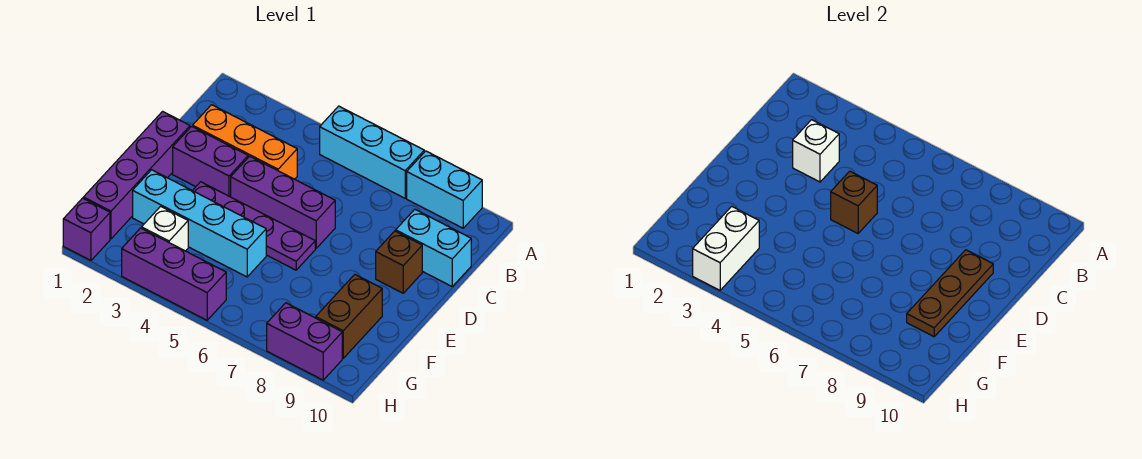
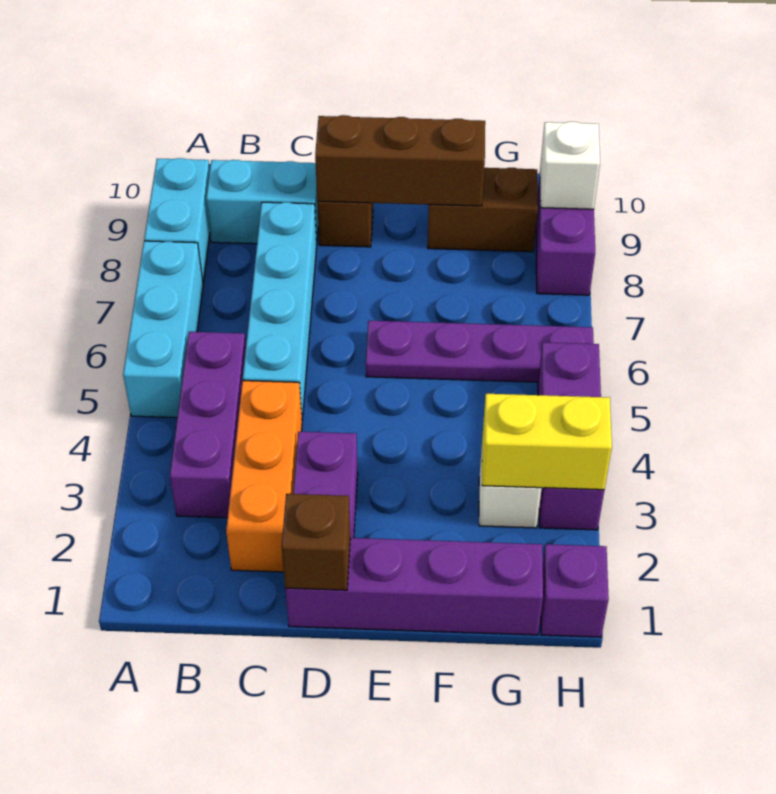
white 1x1 brick [793,120,839,182] -> white 1x1 brick moved to [540,122,600,209]
cyan 1x2 brick [396,209,471,286] -> cyan 1x2 brick turned to [206,160,318,245]
purple 1x3 brick [231,156,335,248] -> purple 1x3 brick moved to [170,332,246,518]
brown 1x1 brick [831,171,877,233] -> brown 1x1 brick moved to [282,494,350,590]
brown 1x3 plate [907,250,993,337] -> brown 1x3 brick [315,115,485,206]
purple 1x4 plate [192,182,315,270] -> purple 1x4 plate turned to [366,321,594,382]
cyan 1x4 brick [133,170,266,277] -> cyan 1x4 brick moved to [243,202,317,420]
white 1x2 brick [693,206,759,290] -> yellow 1x2 brick [482,394,612,490]

